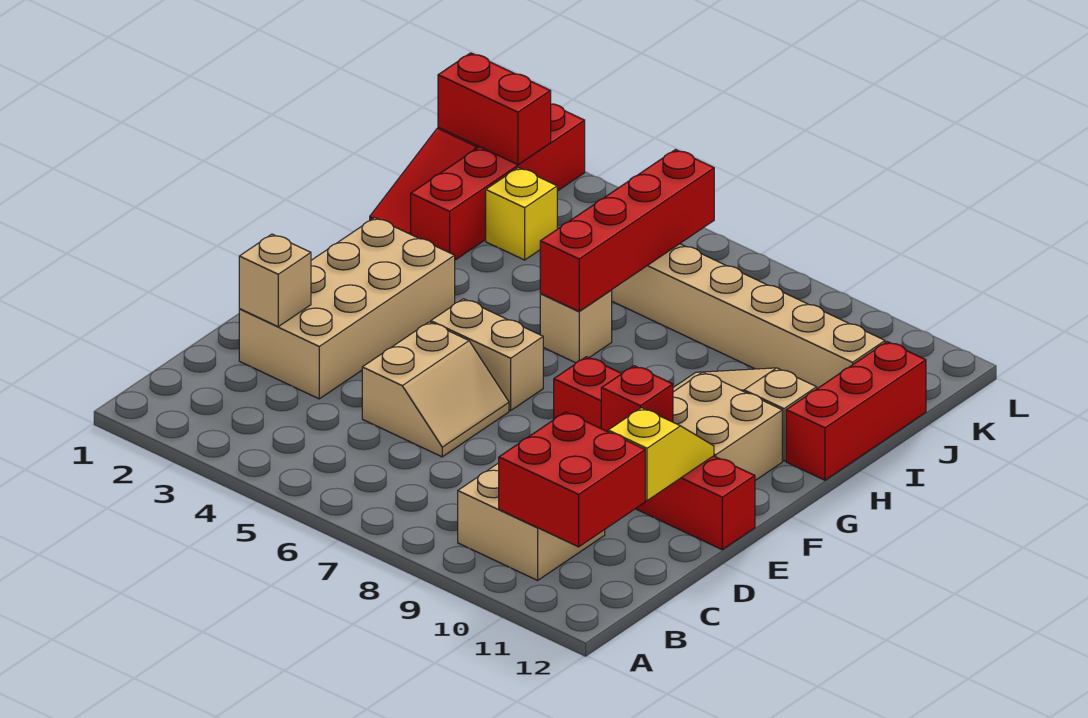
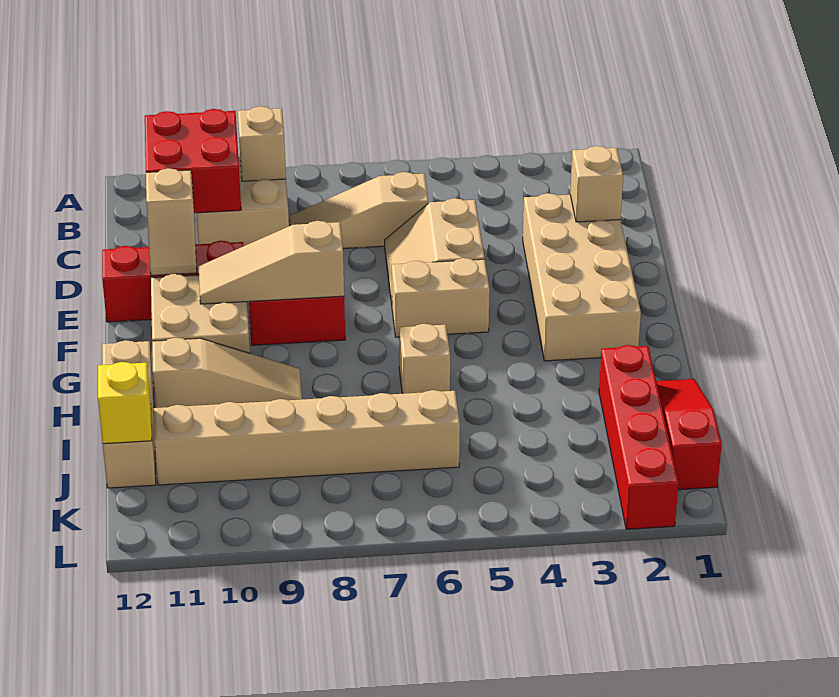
none -> tan 1x1 brick [238,107,286,181]
none -> tan 1x3 slope [290,172,428,248]
yellow 1x2 slope [608,408,714,501] -> tan 1x2 slope [146,168,197,276]
red 1x1 brick [601,366,673,432] -> none
none -> tan 1x3 slope [199,221,344,304]
red 1x4 brick [540,150,714,311] -> none
red 1x3 brick [786,342,926,480] -> tan 1x3 brick [102,340,156,488]
yellow 1x1 brick [486,168,557,260] -> yellow 1x1 brick moved to [98,362,152,444]
red 1x2 brick [438,53,551,165] -> none

